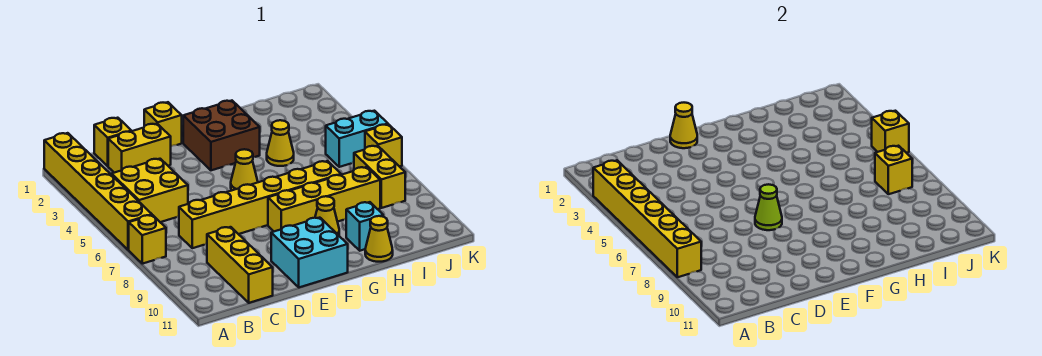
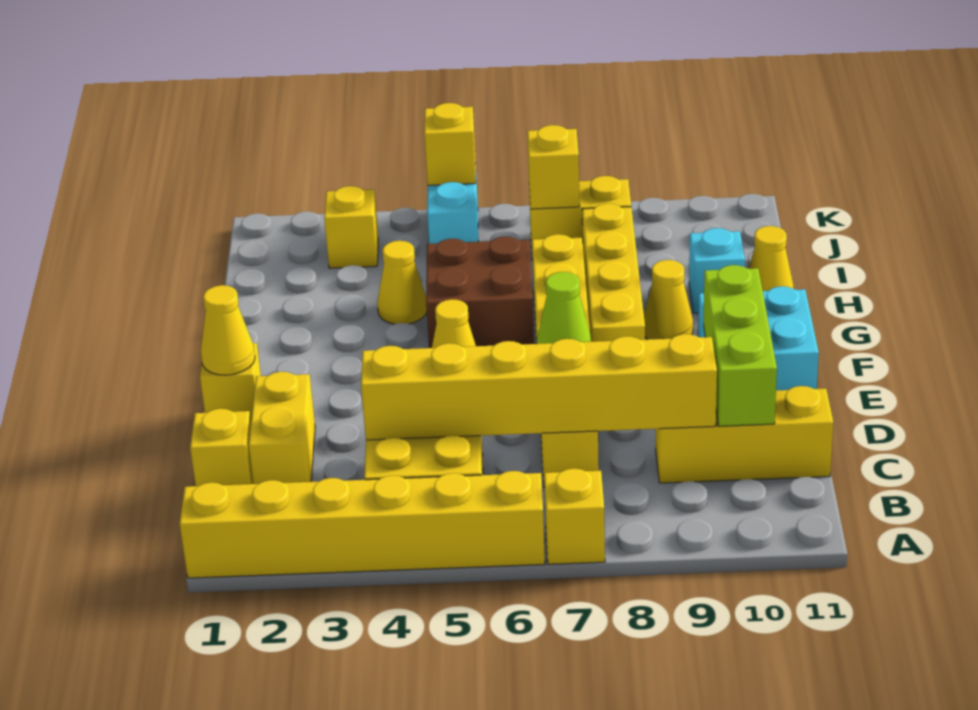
yellow 1x6 brick [593,160,701,277] -> yellow 1x6 brick moved to [361,334,717,440]
none -> lime 1x3 brick [704,265,777,426]
brown 2x2 brick [183,101,260,170] -> brown 2x2 brick moved to [426,236,534,348]
yellow 1x1 brick [365,124,402,167] -> yellow 1x1 brick moved to [324,186,378,268]

